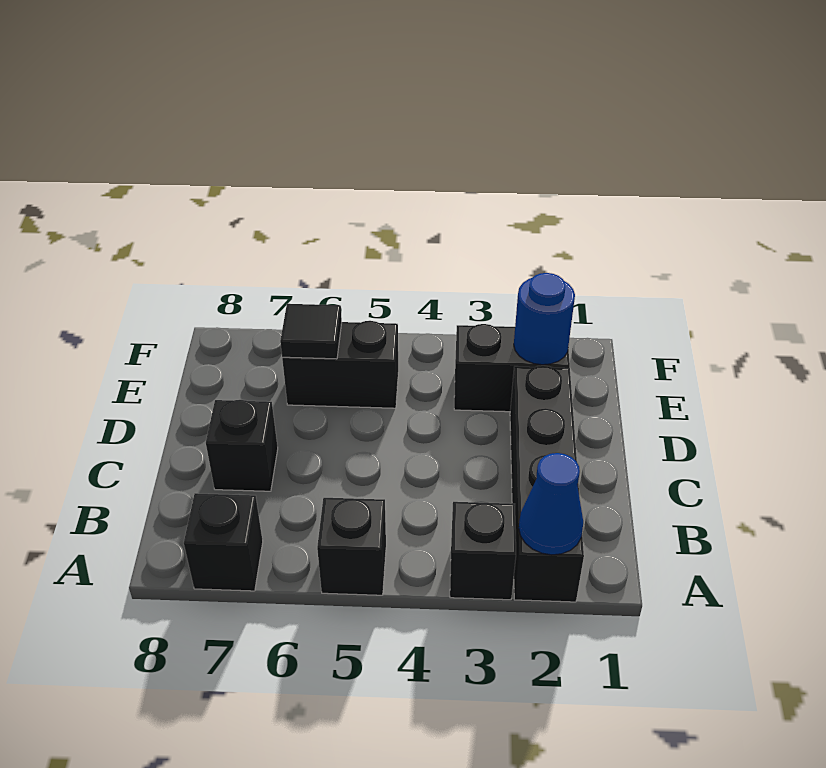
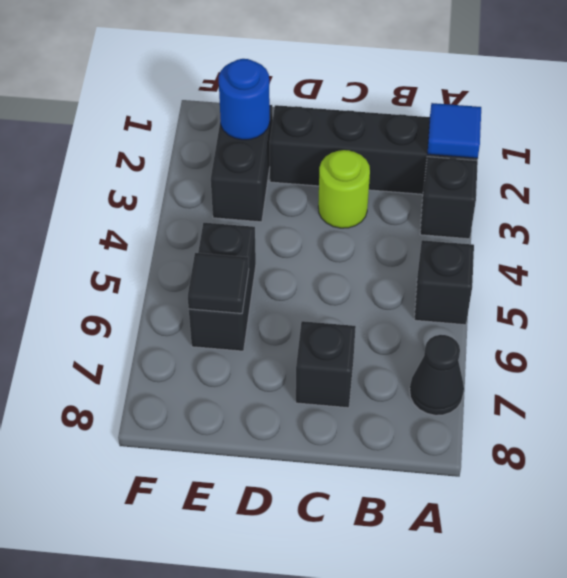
blue 1x1 cone [519,453,583,555] -> blue 1x1 tile [427,103,481,159]
black 1x1 brick [184,493,263,591] -> black 1x1 cone [410,335,464,415]
none -> lime 1x1 round brick [318,150,370,228]

